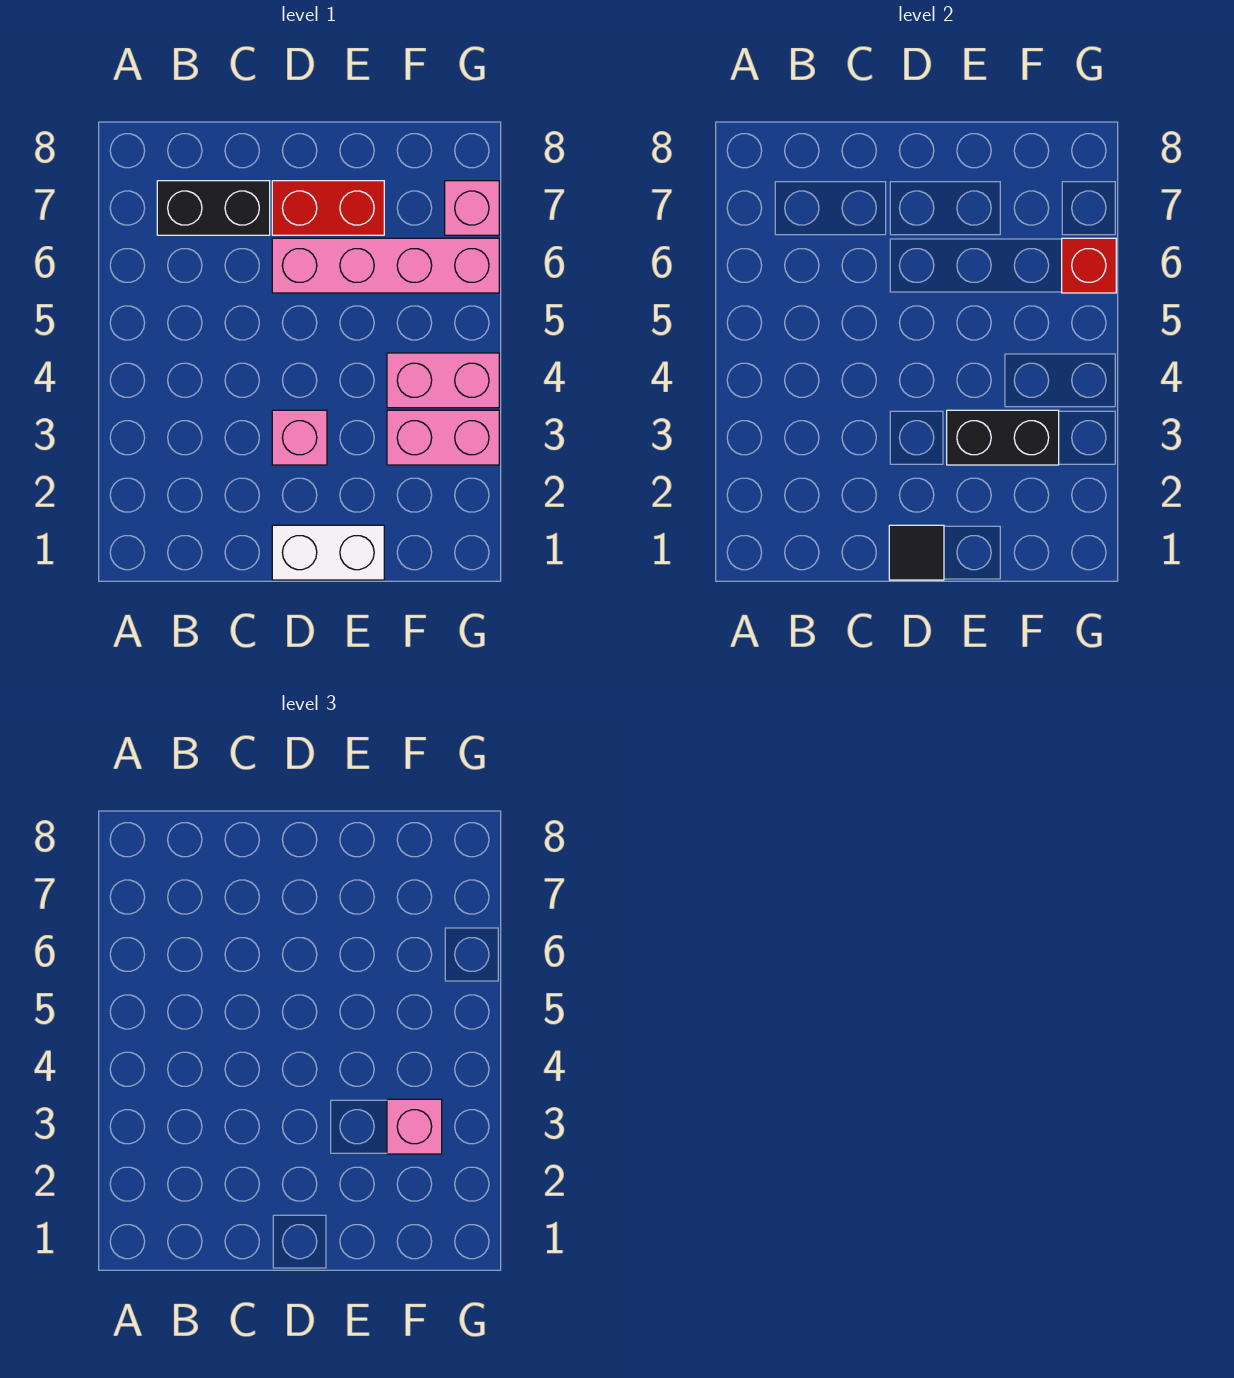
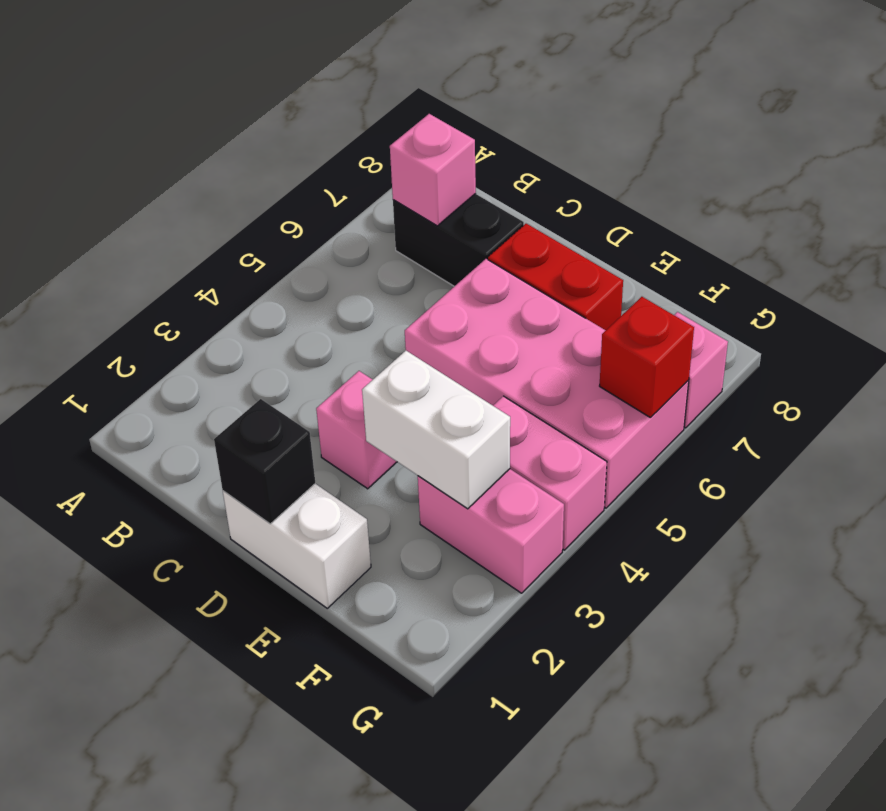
black 1x1 tile [889,525,944,580] -> black 1x1 brick [214,399,315,524]
pink 1x4 brick [272,238,499,293] -> pink 2x4 brick [405,259,689,508]
black 1x2 brick [947,410,1059,465] -> white 1x2 brick [362,351,510,509]
pink 1x1 brick [387,1099,442,1154] -> pink 1x1 brick moved to [390,114,476,226]

